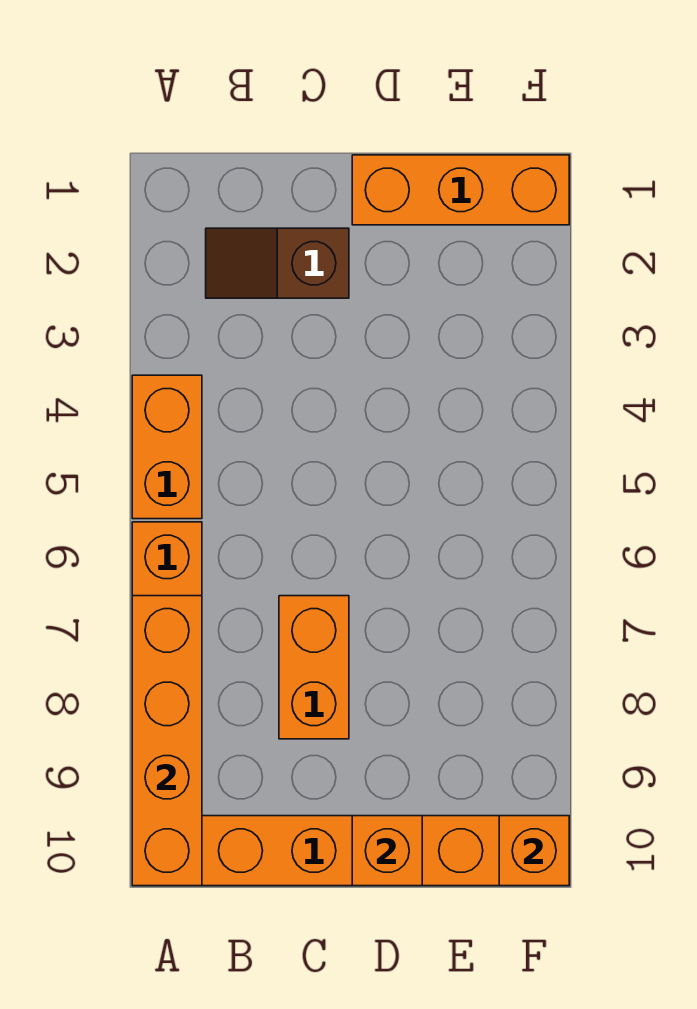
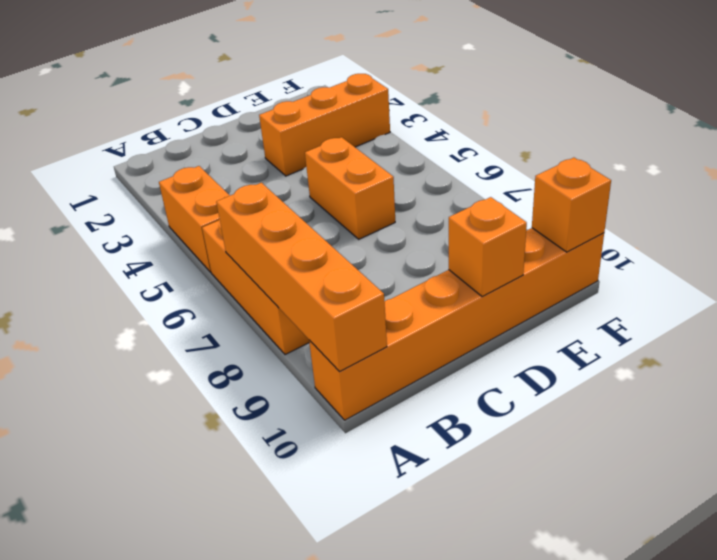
brown 1x2 slope [206,228,349,298] -> none
orange 1x2 brick [279,596,349,739] -> orange 1x2 brick moved to [305,137,395,239]
orange 1x3 brick [352,155,569,225] -> orange 1x3 brick moved to [259,74,390,176]

